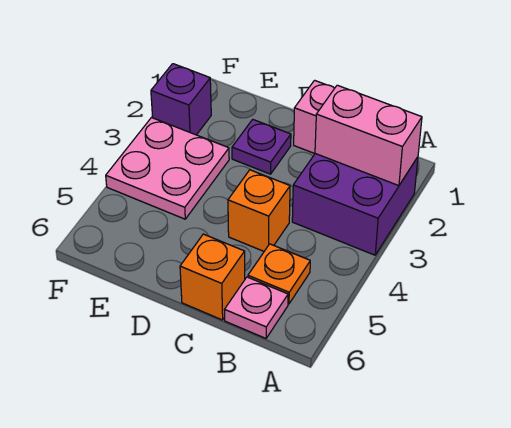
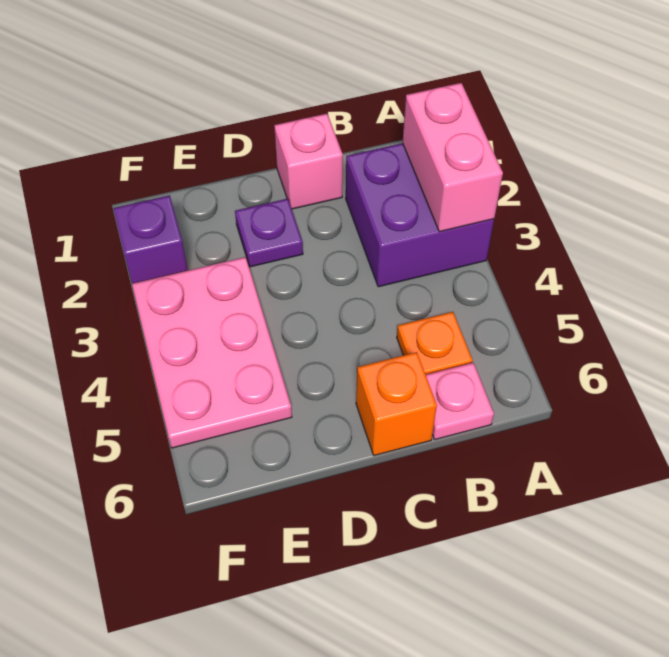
pink 1x2 brick [315,85,422,186] -> pink 1x2 brick turned to [403,83,503,232]
orange 1x1 brick [228,170,290,251] -> none
pink 2x2 plate [106,118,229,219] -> pink 2x3 plate [132,257,292,448]

